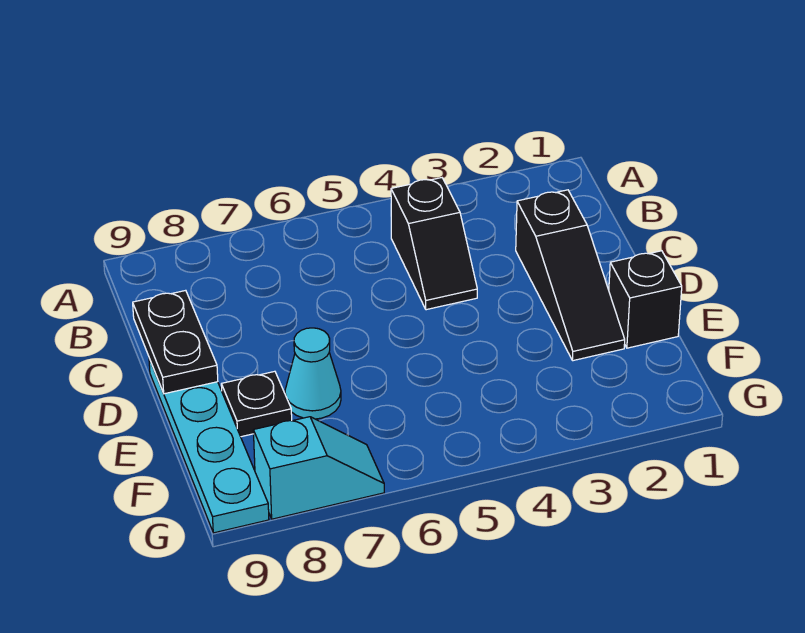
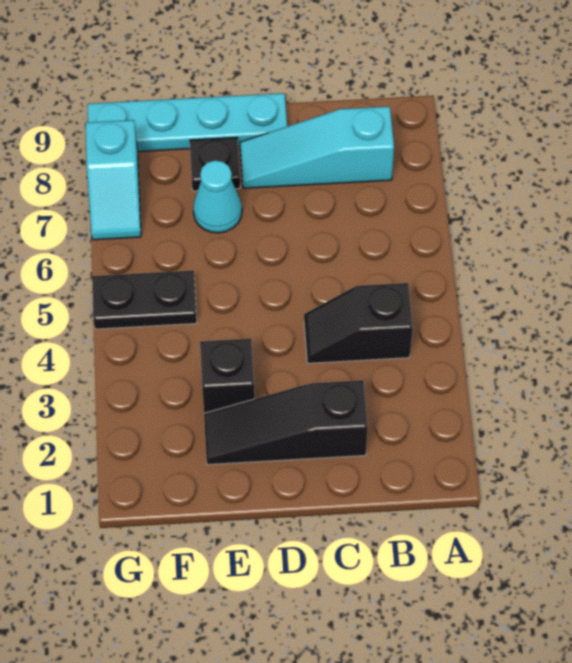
none -> cyan 1x3 slope [240,106,394,188]
black 1x2 plate [133,290,218,394] -> black 1x2 plate moved to [92,270,197,329]
black 1x1 brick [609,251,682,348] -> black 1x1 brick moved to [200,339,255,413]

